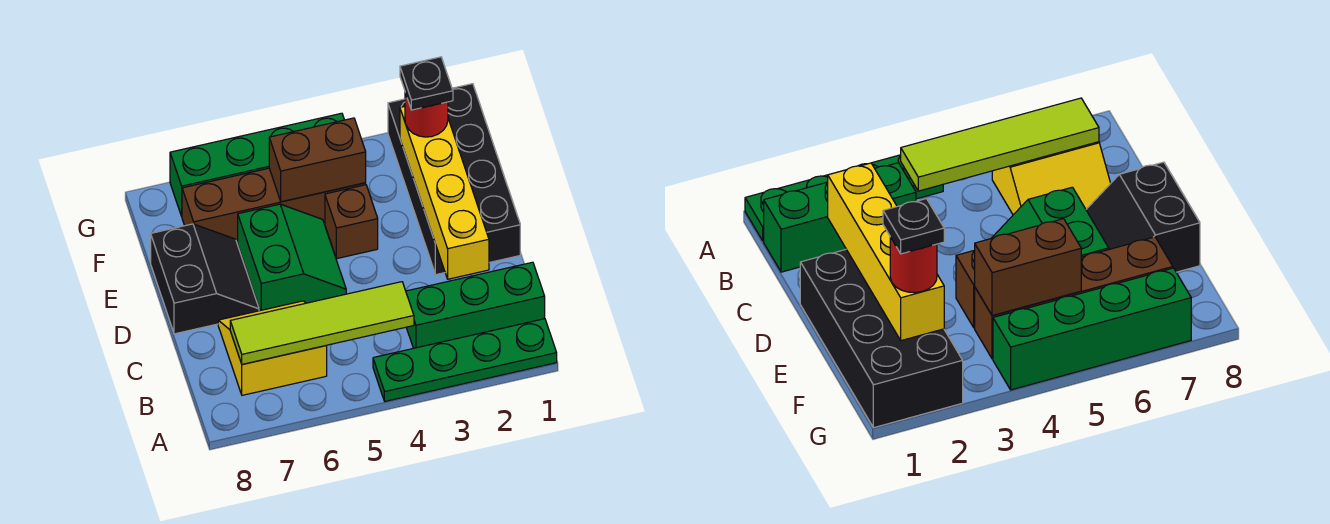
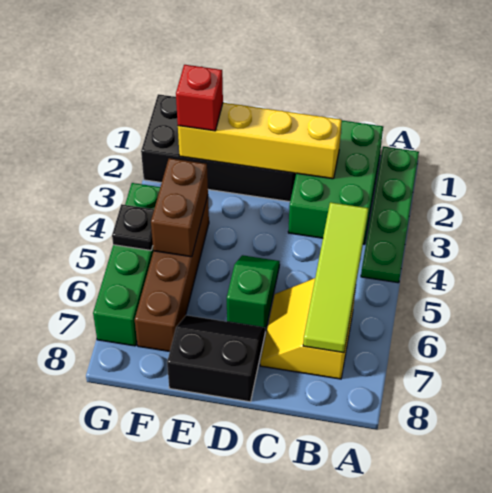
green 1x3 brick [406,262,545,348] -> green 2x3 brick [288,120,383,244]
green 2x2 slope [238,204,346,311] -> green 1x2 slope [227,255,280,331]
brown 1x1 brick [325,185,378,259] -> none
red 1x1 round brick [405,93,448,137] -> red 1x1 brick [176,65,223,131]
black 1x1 plate [400,57,453,110] -> black 1x1 plate moved to [112,204,154,250]

